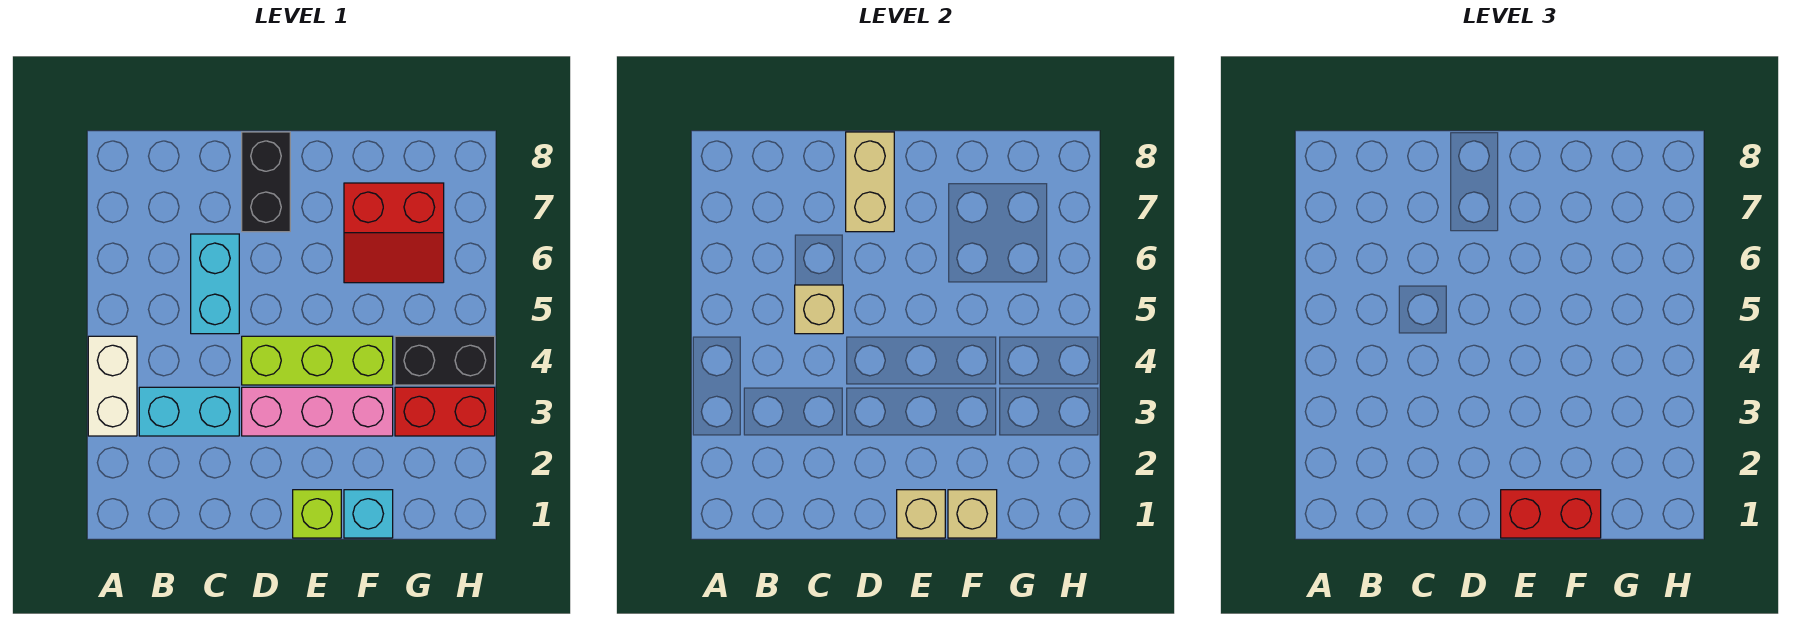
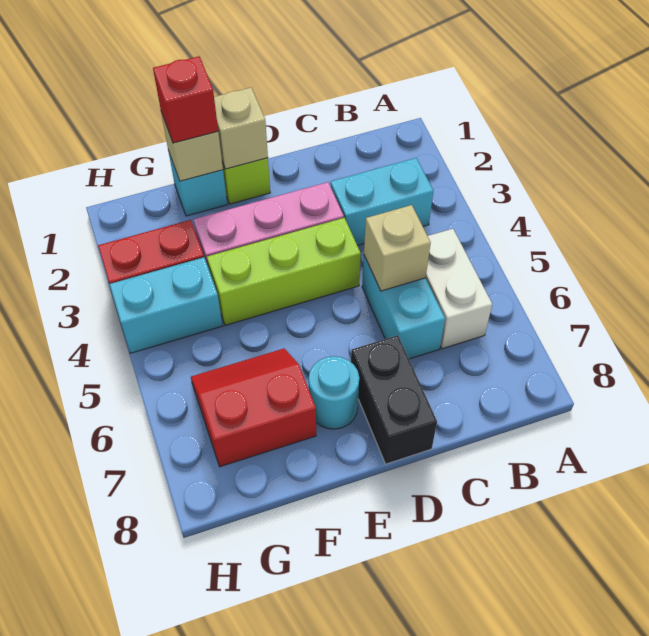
white 1x2 brick [88,336,137,436] -> white 1x2 brick moved to [426,229,492,349]
tan 1x2 brick [846,132,894,232] -> none
red 1x2 brick [1501,490,1601,538] -> red 1x1 brick [153,56,218,143]
none -> cyan 1x1 round brick [309,356,359,429]
black 1x2 brick [395,336,495,385] -> cyan 1x2 brick [109,257,223,353]

